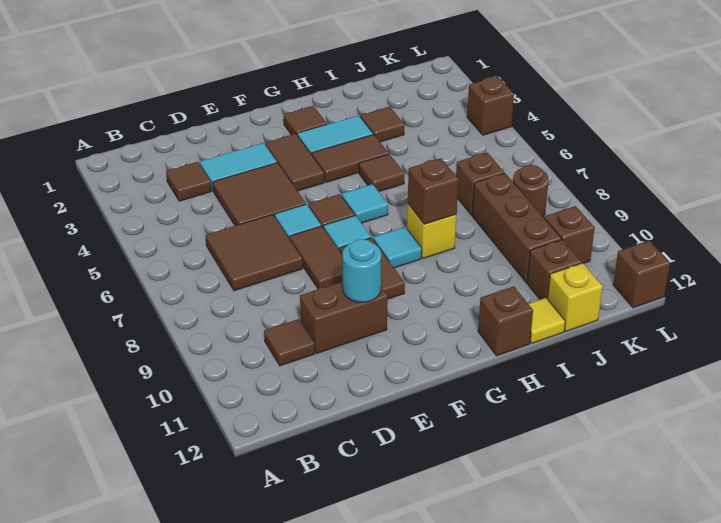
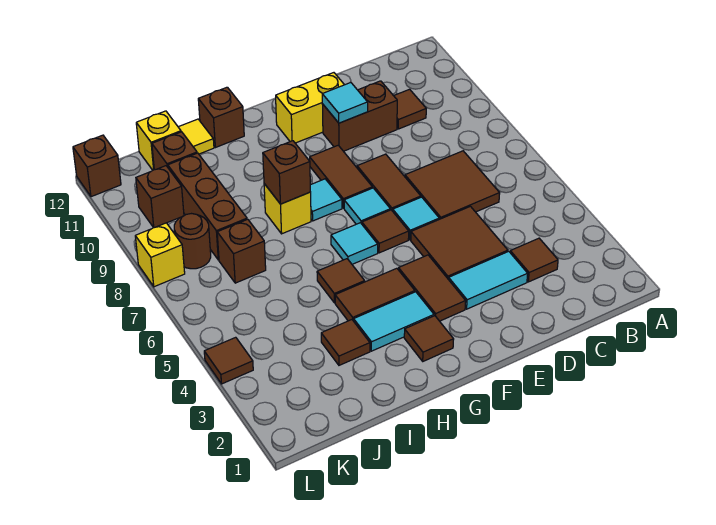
cyan 1x1 round brick [343,239,381,302] -> cyan 1x1 tile [322,83,368,123]
none -> yellow 1x2 brick [276,73,344,143]
brown 1x1 brick [467,76,514,135] -> brown 1x1 tile [204,337,253,384]
none -> yellow 1x1 brick [135,223,185,287]

